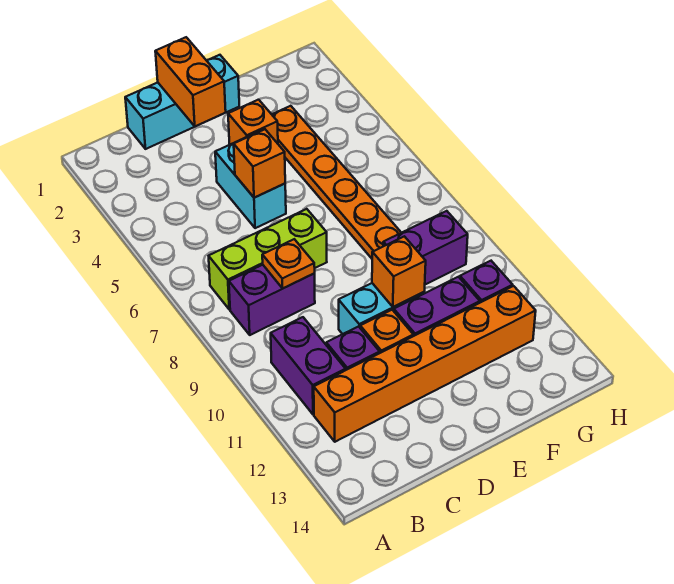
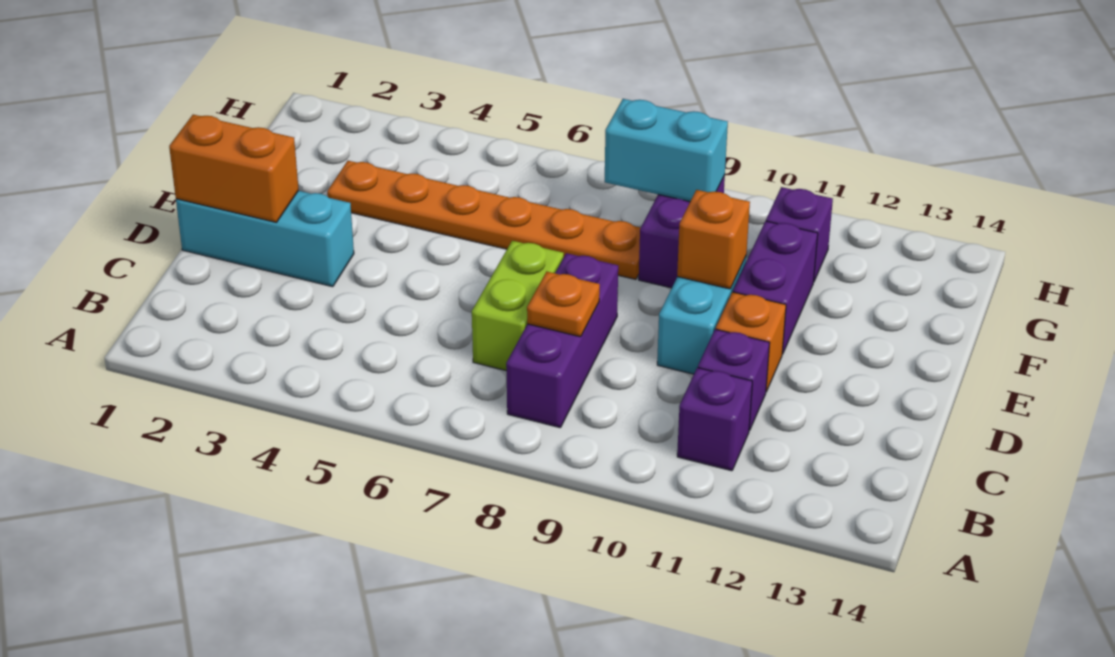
lime 1x3 brick [209,209,327,309] -> lime 1x2 brick [472,241,564,371]
purple 1x2 brick [229,265,315,335] -> purple 1x3 brick [506,253,618,428]
purple 1x2 brick [271,317,346,414] -> purple 1x1 brick [677,368,752,471]
orange 1x6 brick [314,286,536,442] -> none
cyan 1x3 brick [125,55,239,149] -> cyan 1x3 brick turned to [176,191,354,287]
cyan 1x2 brick [215,138,286,228] -> cyan 1x2 brick moved to [605,99,728,202]
orange 1x1 brick [234,129,285,198] -> none
orange 1x1 brick [228,100,278,144] -> none

